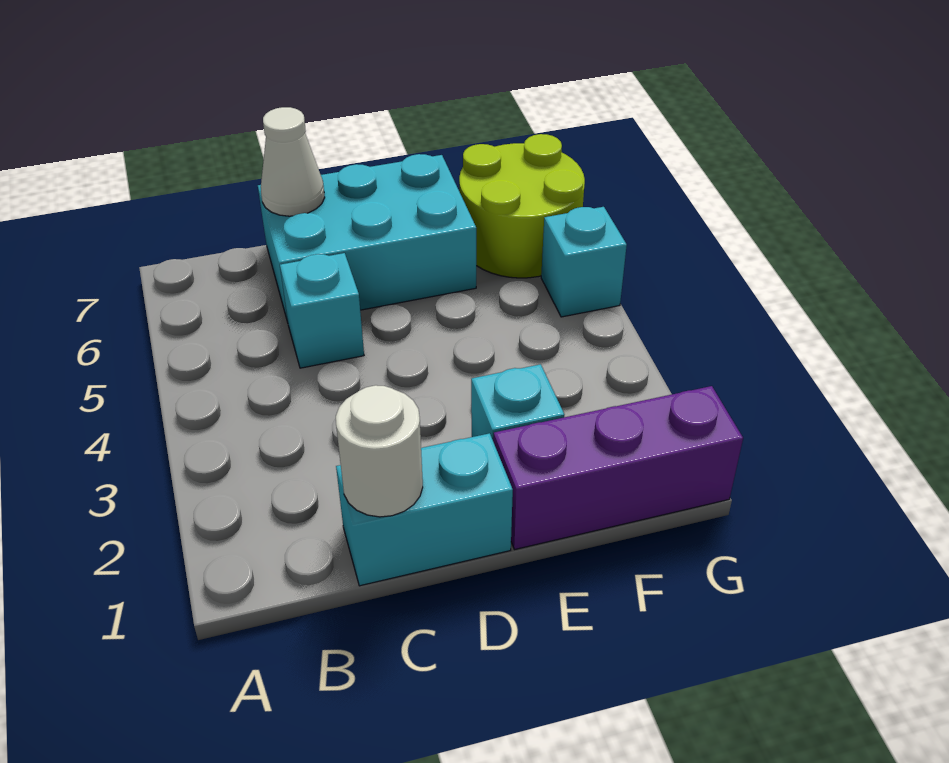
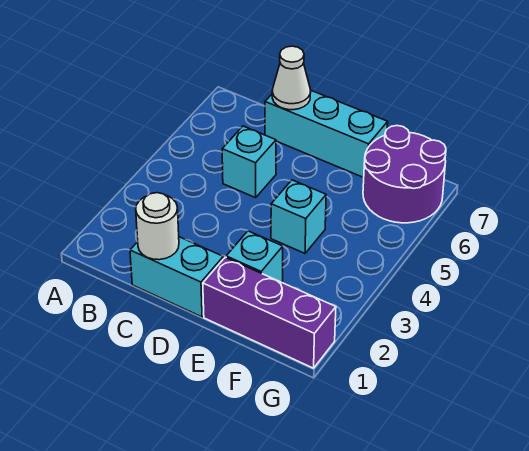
cyan 2x3 brick [258,154,476,322] -> cyan 1x3 brick [265,91,388,178]
lime 2x2 round brick [459,134,585,278] -> purple 2x2 round brick [363,126,446,223]
cyan 1x1 brick [541,207,627,317] -> cyan 1x1 brick moved to [271,180,326,253]

